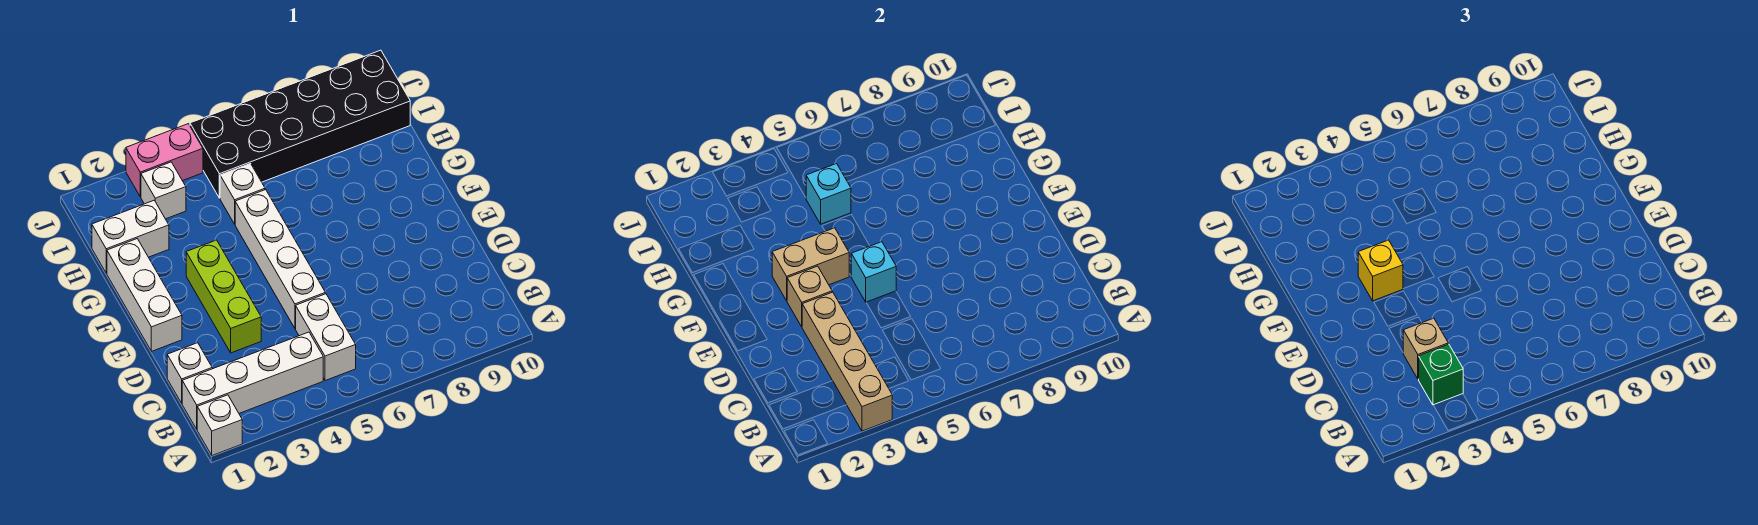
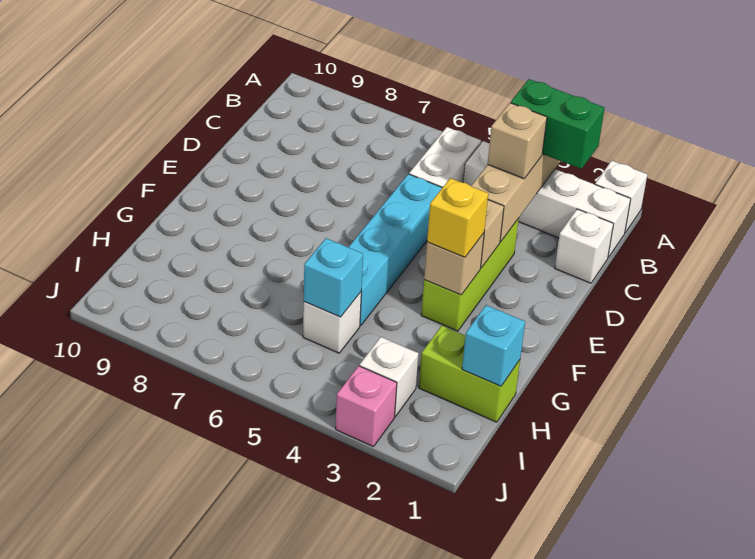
green 1x1 brick [1419,344,1463,405] -> green 1x2 brick [511,79,604,169]
white 1x4 brick [235,190,325,328] -> cyan 1x4 brick [349,174,442,326]
white 1x3 brick [107,239,182,351] -> none
cyan 1x1 brick [851,242,896,302] -> cyan 1x1 brick moved to [462,305,525,386]
tan 1x2 brick [772,228,849,301] -> tan 1x1 brick [424,233,484,295]
white 1x2 brick [92,200,169,273] -> lime 1x2 brick [419,326,520,422]
black 2x6 brick [190,50,410,198] -> none
pink 1x2 brick [126,124,203,197] -> pink 1x1 brick [336,366,397,447]

